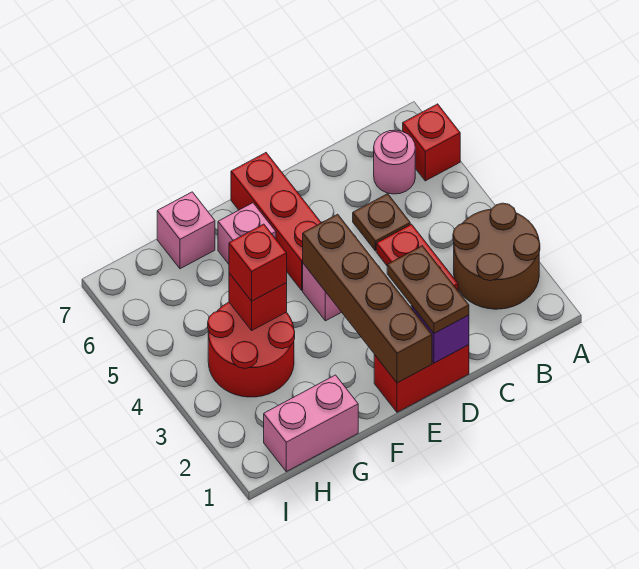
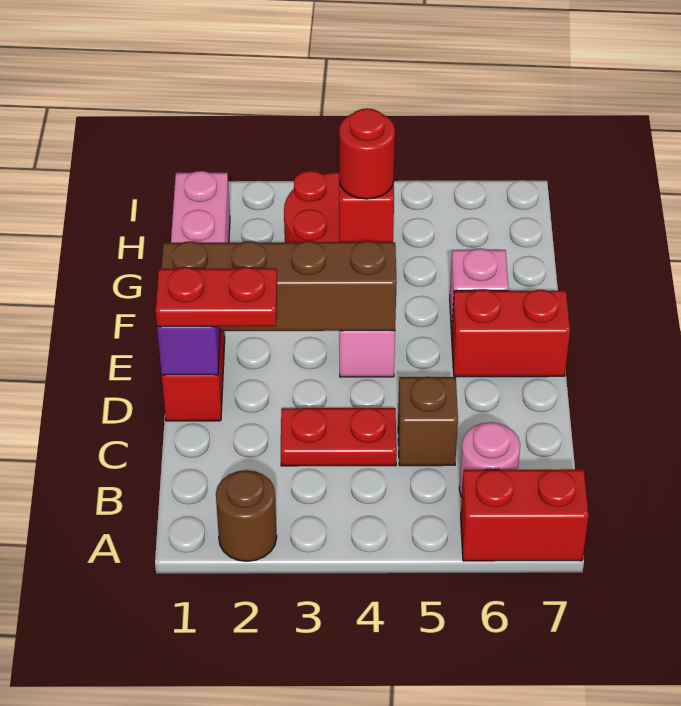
brown 2x2 round brick [453,203,540,309] -> brown 1x1 round brick [216,470,277,561]
red 1x1 brick [403,104,460,181] -> red 1x2 brick [461,469,589,561]
brown 1x1 plate [353,194,410,251] -> brown 1x1 brick [398,377,458,466]
brown 1x2 plate [387,246,469,333] -> red 1x2 plate [156,267,277,327]
red 1x3 brick [231,153,321,290] -> red 1x2 brick [452,290,570,377]
red 1x1 brick [229,224,287,301] -> red 1x1 round brick [339,108,395,199]
pink 1x1 brick [157,192,215,269] -> none

